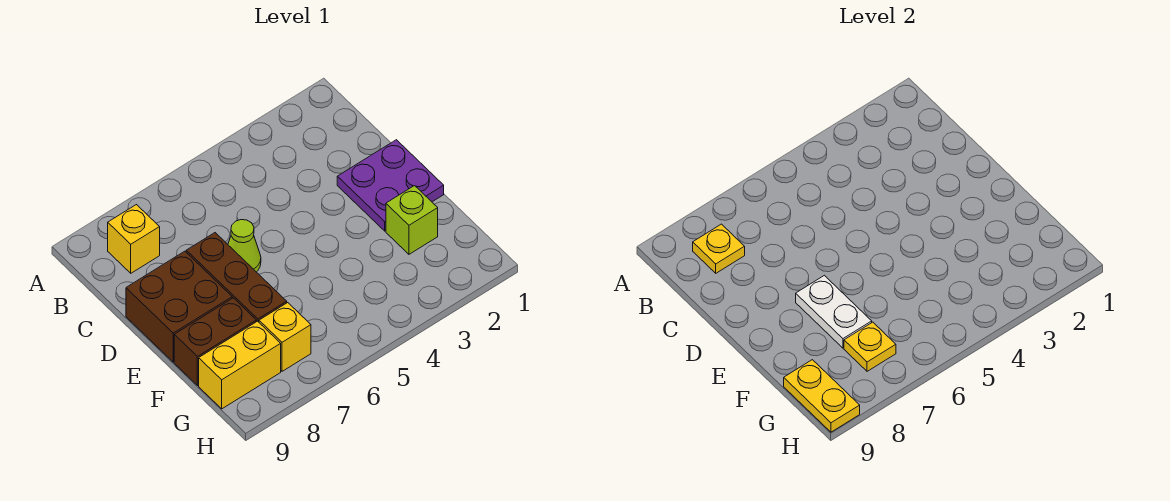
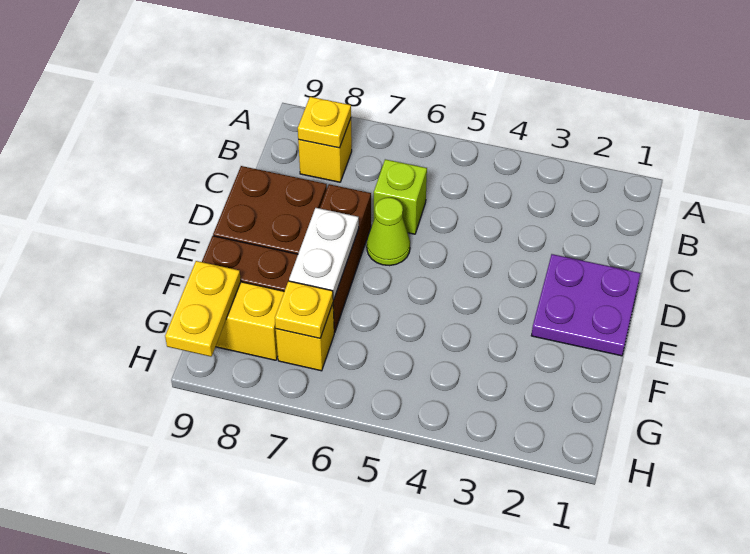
lime 1x1 brick [386,186,438,254] -> lime 1x1 brick moved to [374,159,427,234]

